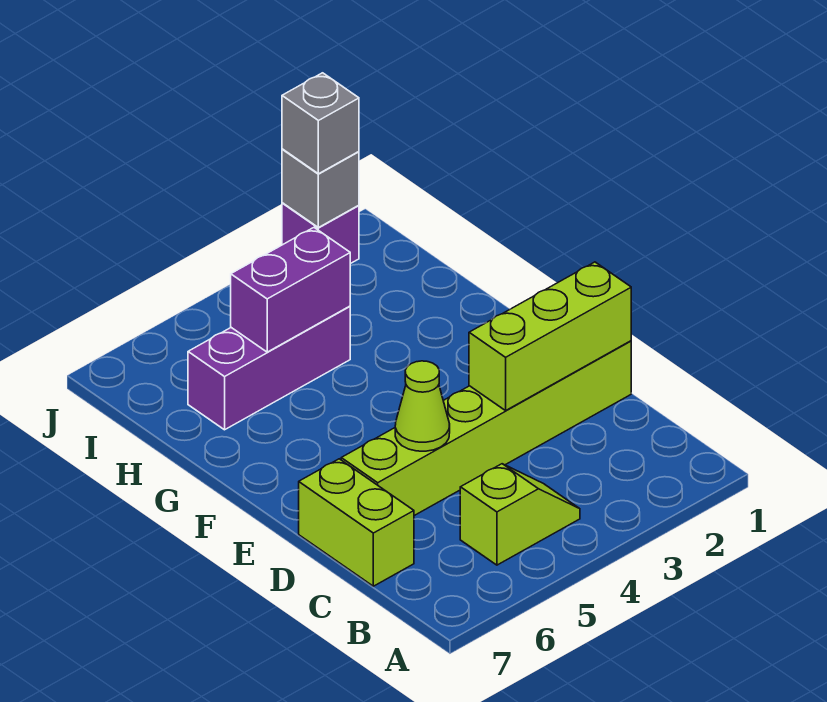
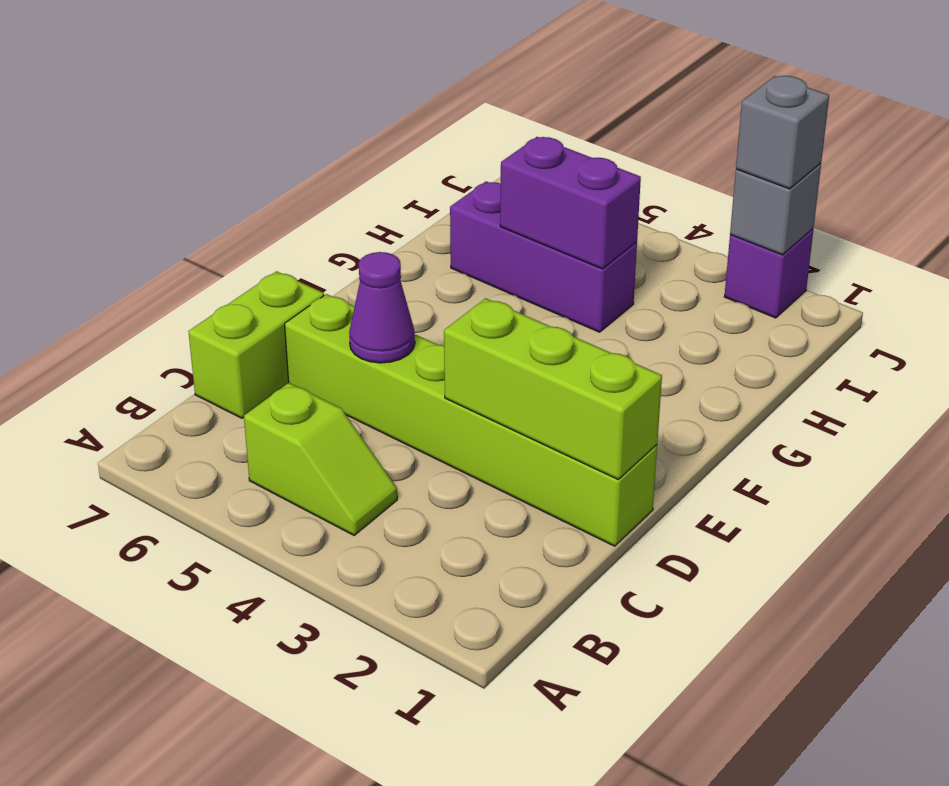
lime 1x1 cone [395,361,450,451] -> purple 1x1 cone [349,252,415,363]

